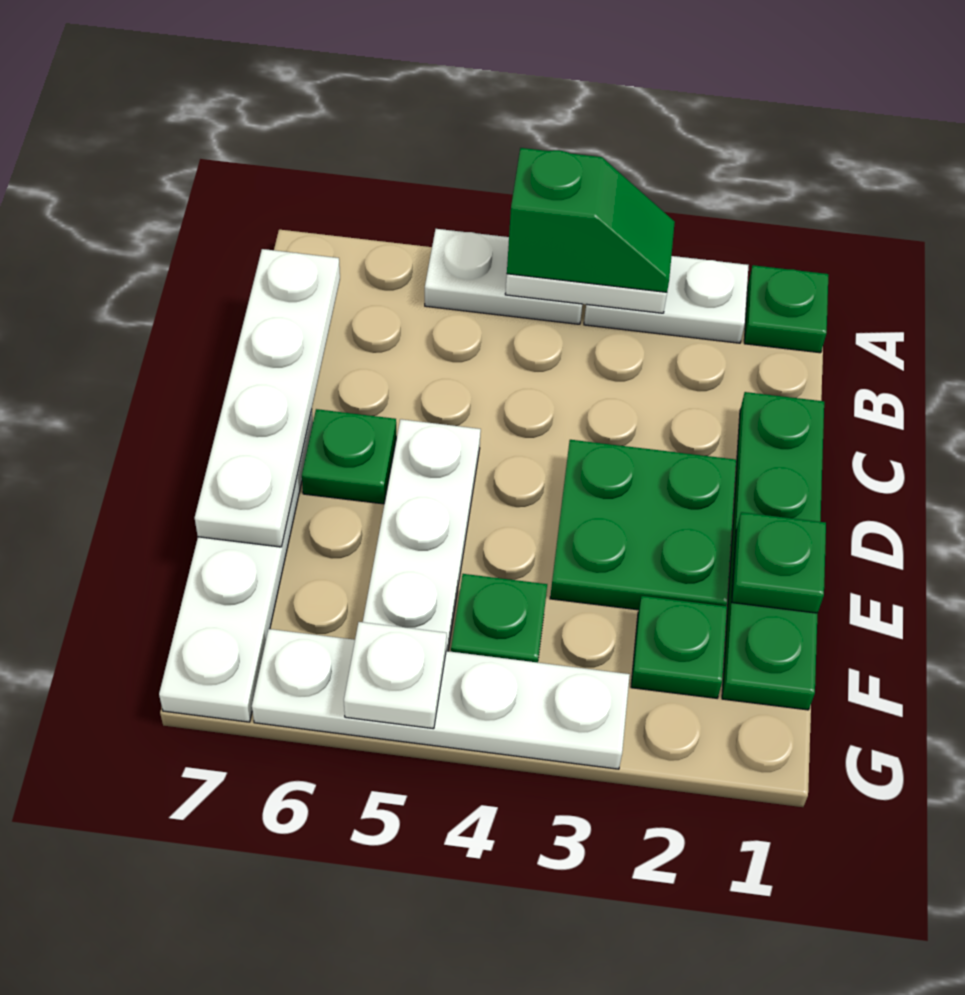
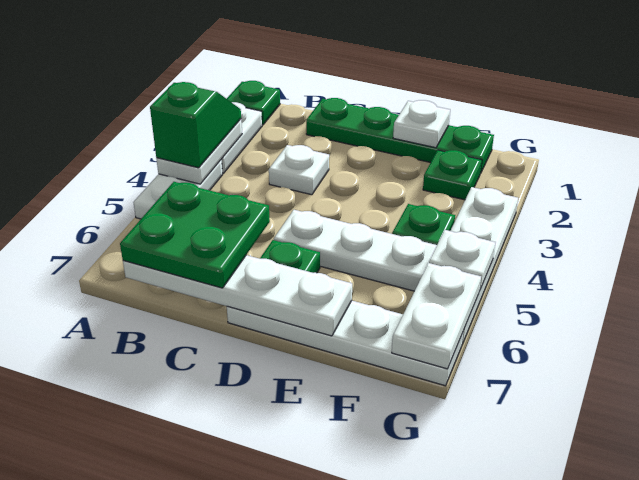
none -> white 1x1 plate [269,145,329,195]
green 2x2 plate [550,440,736,610] -> green 2x2 plate moved to [120,182,270,288]
green 1x1 plate [732,512,826,613] -> white 1x1 plate [393,100,450,148]
none -> white 1x2 plate [392,263,481,369]

